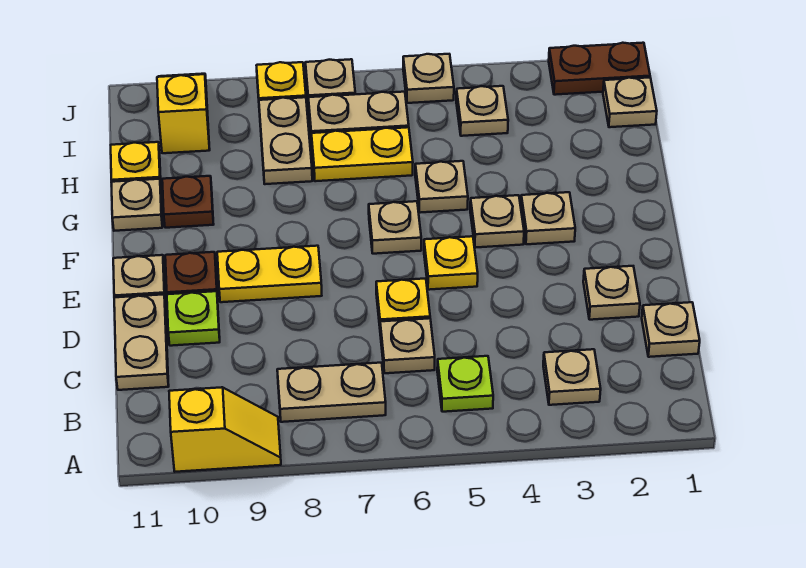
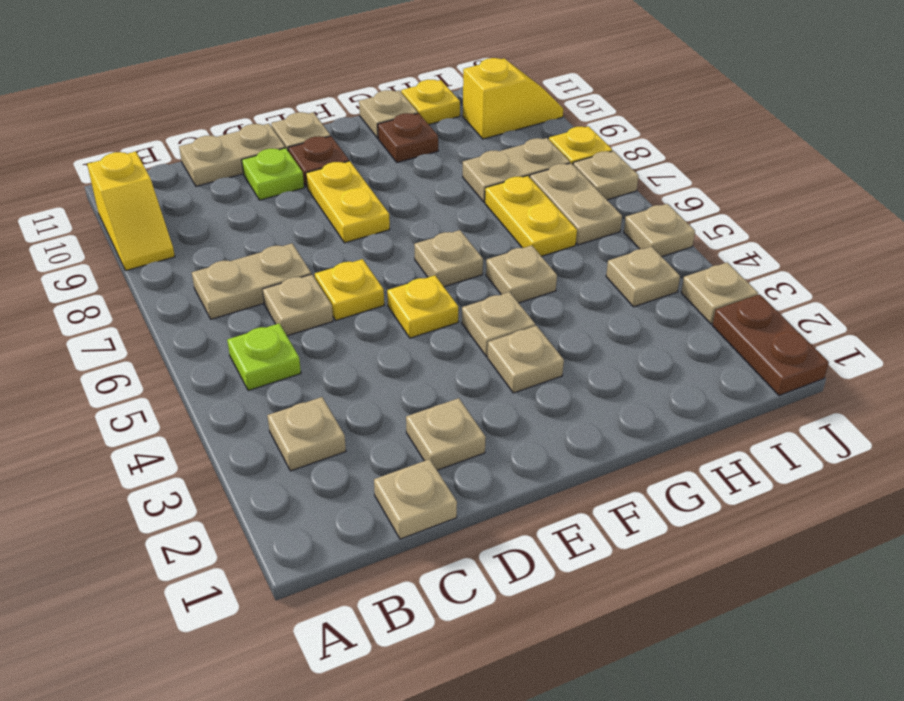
tan 1x2 plate [277,363,386,422] -> tan 1x2 plate turned to [192,243,311,319]
tan 1x1 plate [603,77,657,127] -> tan 1x1 plate moved to [681,262,758,324]

